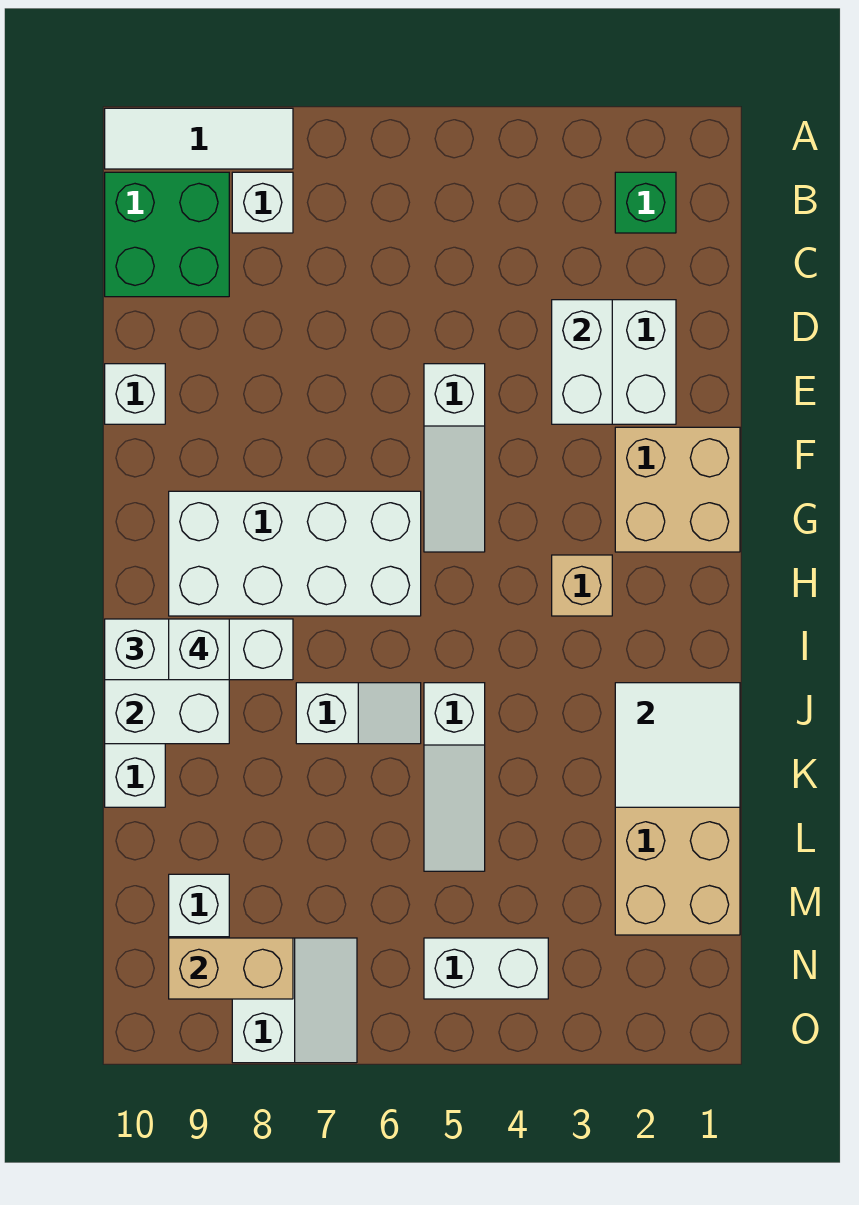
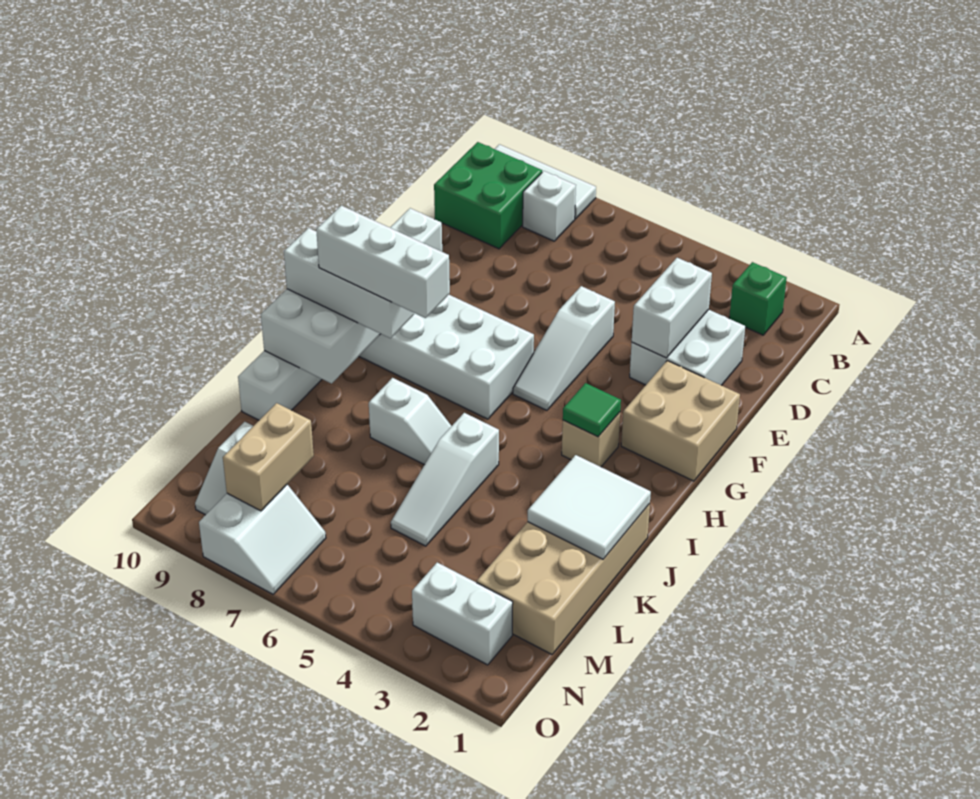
none -> green 1x1 tile [563,383,621,437]
white 1x1 brick [169,619,229,680] -> white 1x3 brick [316,206,450,318]
white 1x2 brick [424,938,548,999] -> white 1x2 brick moved to [412,562,513,665]
tan 1x2 brick [169,938,293,999] -> tan 1x2 brick turned to [223,403,314,511]

